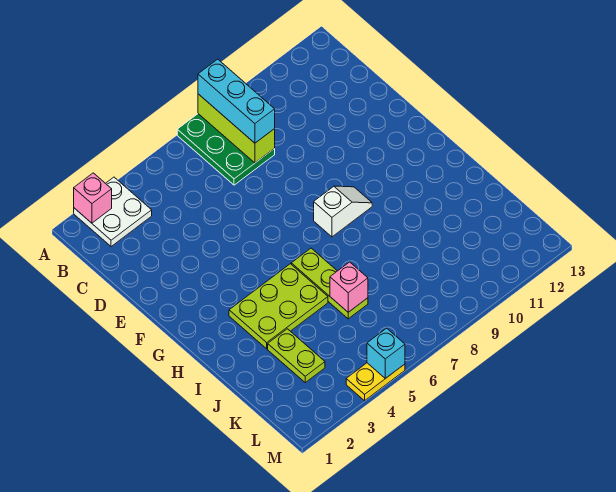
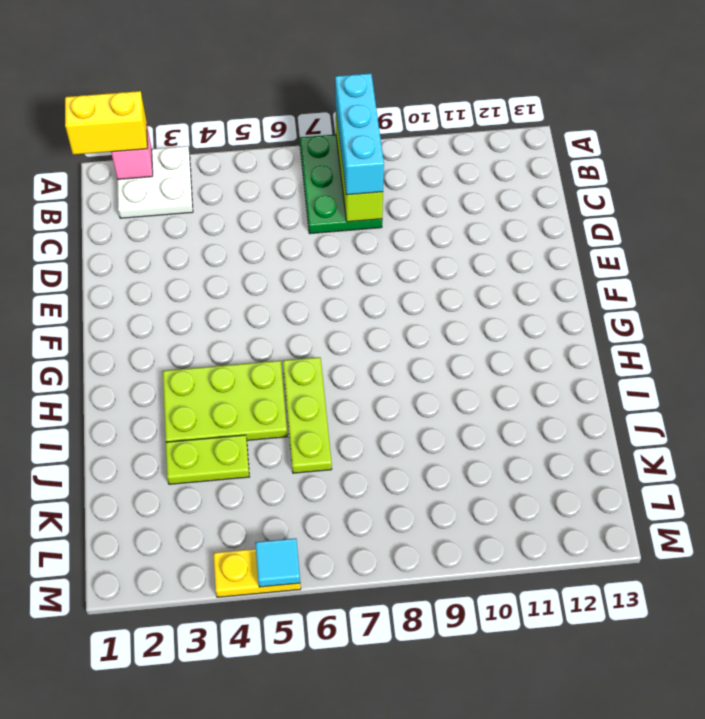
none -> yellow 1x2 brick [65,91,147,155]
white 1x2 slope [314,186,372,237] -> none
lime 1x2 plate [268,329,325,382] -> lime 1x2 plate turned to [166,435,249,484]
pink 1x1 brick [330,262,368,312] -> none
cyan 1x1 brick [367,328,405,379] -> cyan 1x1 tile [255,538,300,587]

